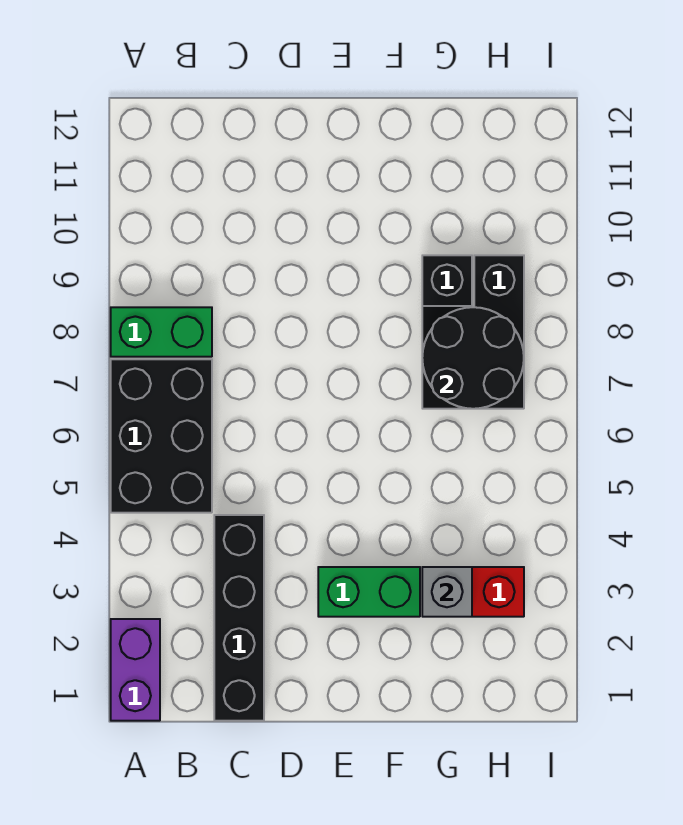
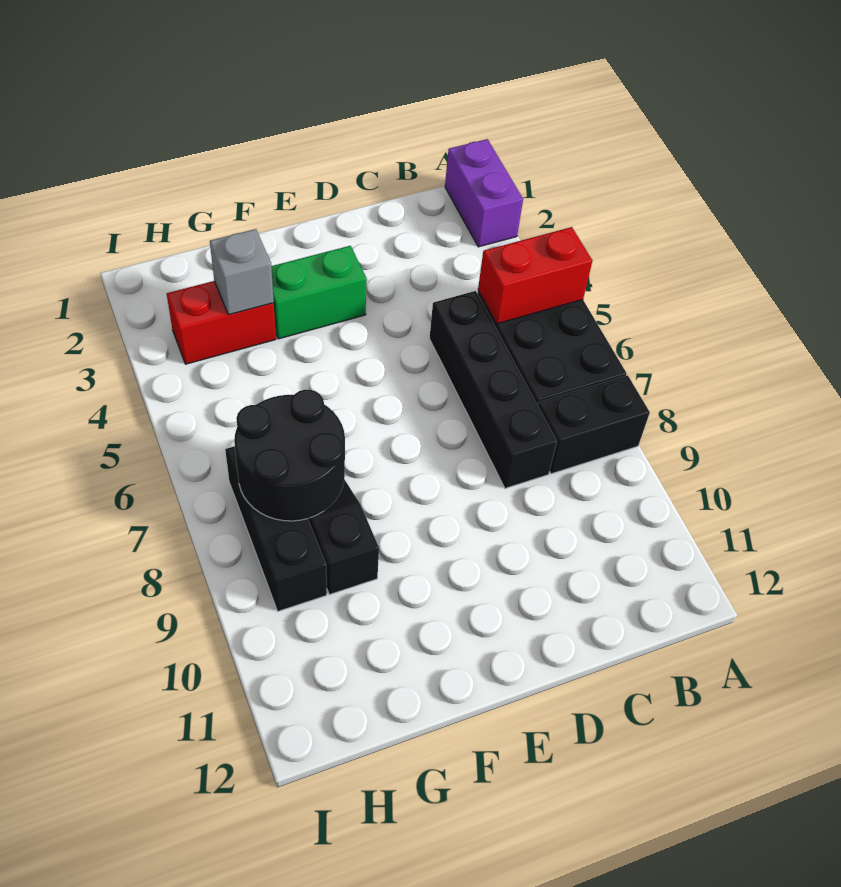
none -> red 1x2 brick [478,227,592,324]
green 1x2 brick [111,307,212,357] -> black 1x2 brick [538,375,650,474]
black 1x4 brick [214,515,264,721] -> black 1x4 brick moved to [429,291,557,488]

